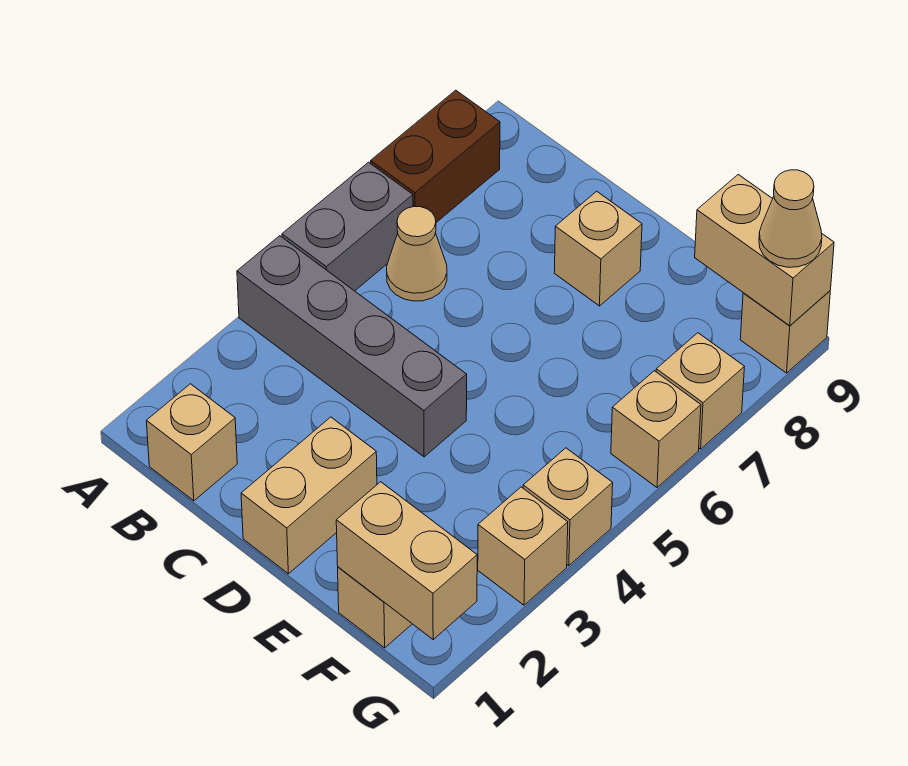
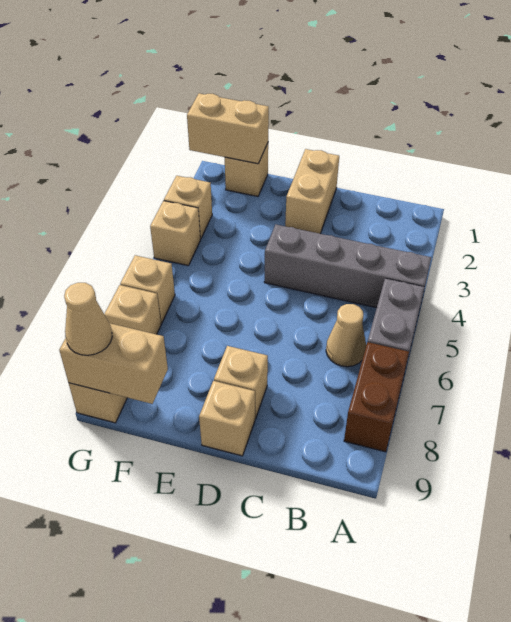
tan 1x1 brick [147,384,237,501] -> tan 1x1 brick moved to [199,381,255,456]

